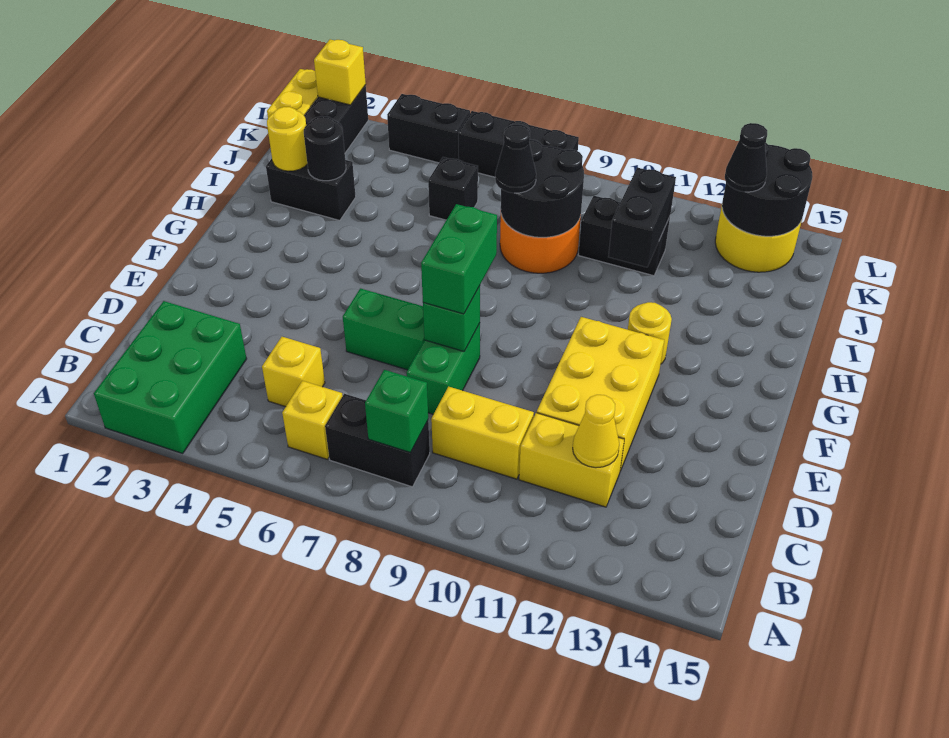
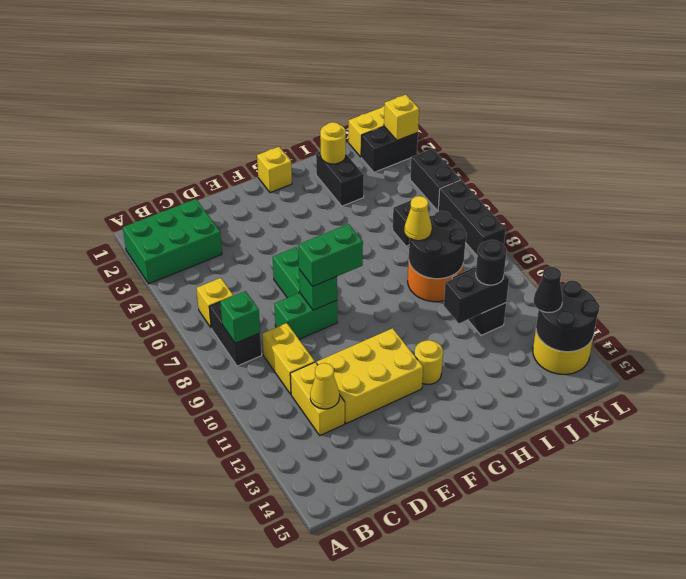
yellow 1x1 brick [262,337,325,407] -> yellow 1x1 brick moved to [257,147,292,193]
black 1x1 round brick [304,116,346,181] -> black 1x1 round brick moved to [476,240,506,285]
black 1x1 cone [495,124,536,193] -> yellow 1x1 cone [404,196,432,241]

